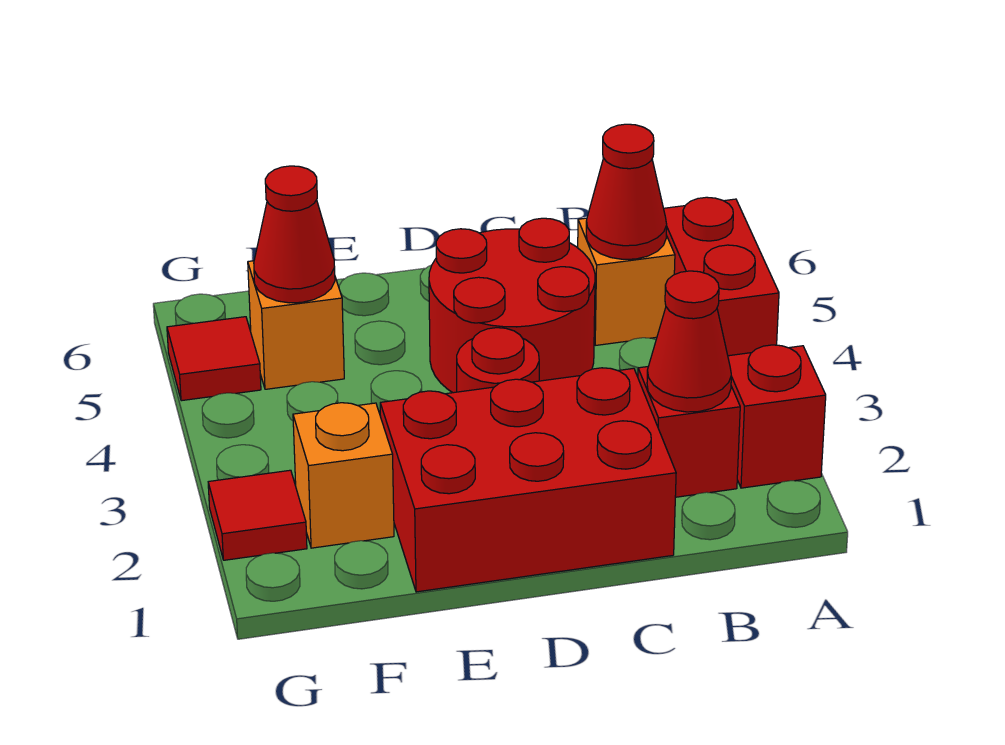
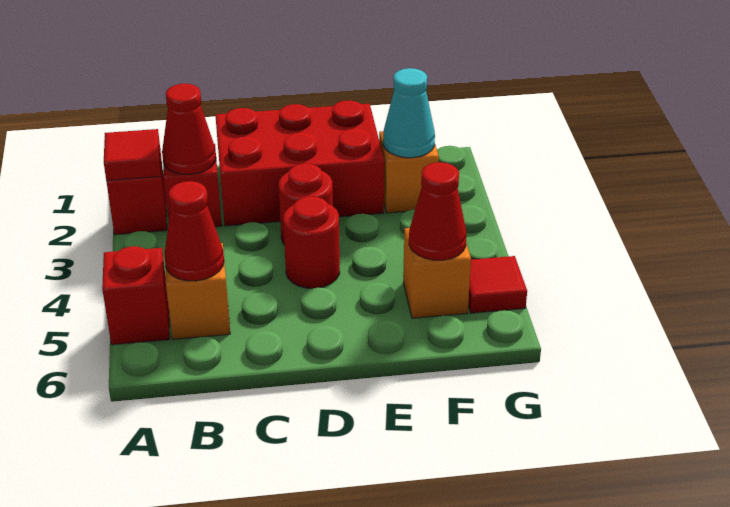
red 1x2 brick [664,197,779,356] -> red 1x1 brick [102,246,170,345]
red 2x2 round brick [429,218,595,393] -> red 1x1 round brick [283,196,340,288]
none -> cyan 1x1 cone [383,68,435,158]
red 1x1 tile [208,470,307,560] -> red 1x1 tile moved to [104,129,161,181]

